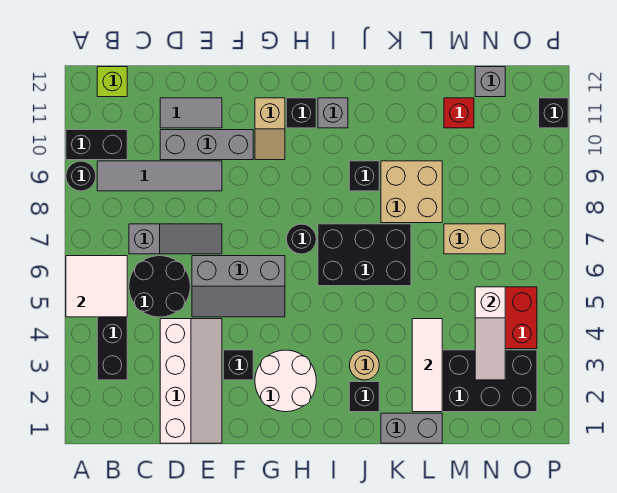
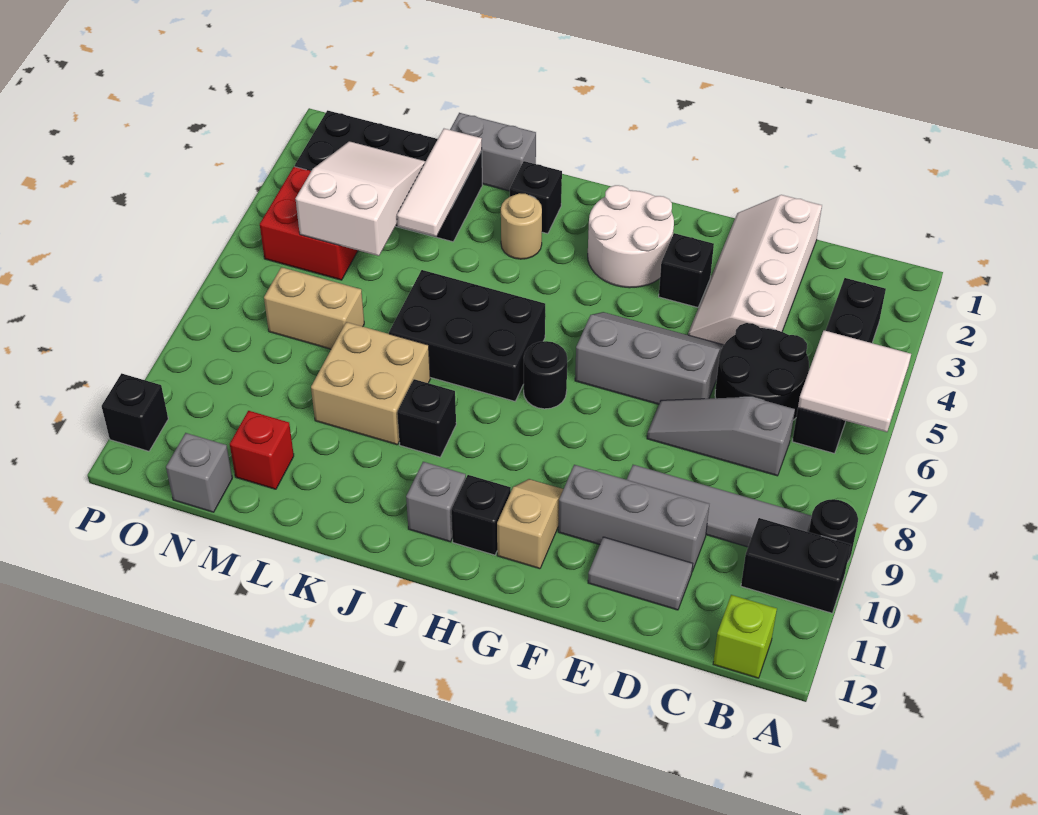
white 1x3 slope [475,287,505,380] -> white 2x3 slope [295,141,426,256]

